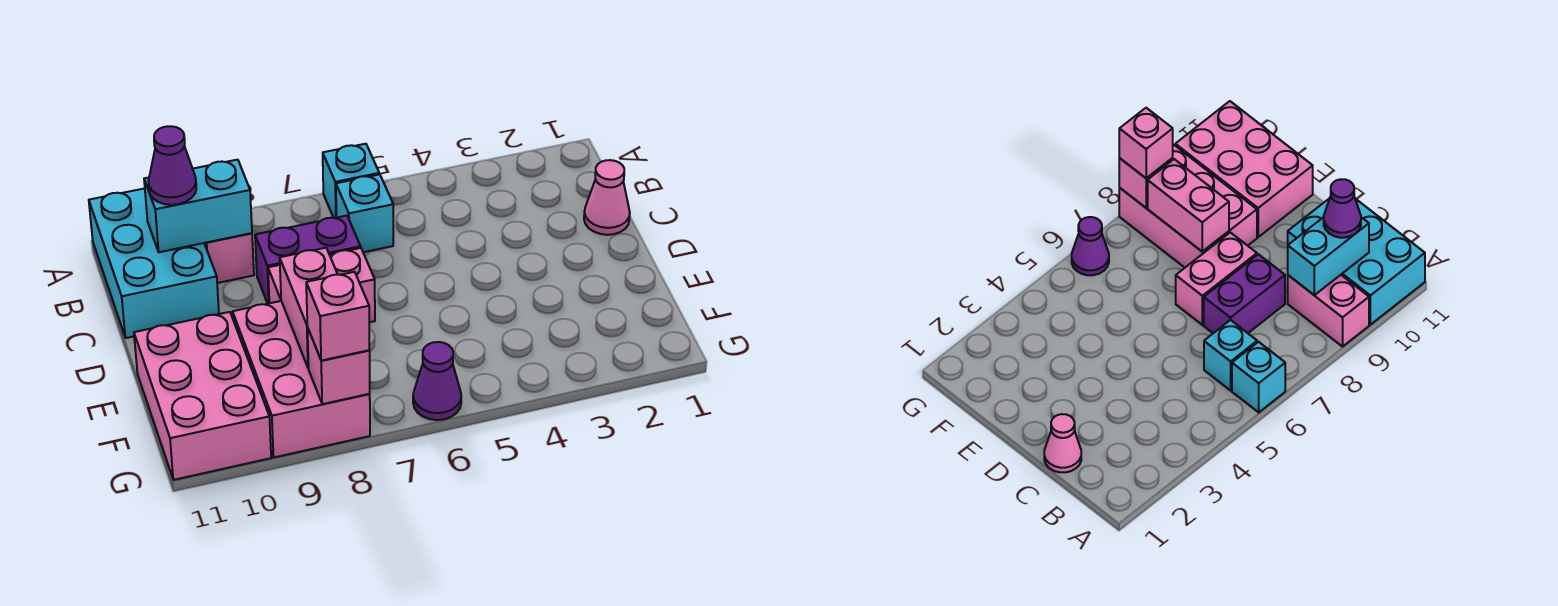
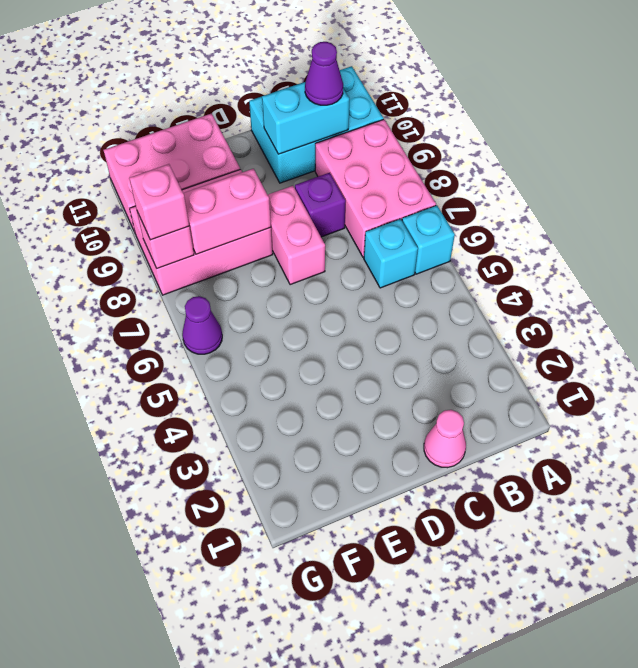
pink 1x2 brick [204,233,254,283] -> pink 2x3 brick [315,119,436,257]
cyan 1x2 brick [144,160,252,252] -> cyan 1x2 brick turned to [262,82,349,154]
purple 1x2 brick [255,216,361,304] -> purple 1x1 brick [295,173,346,237]

